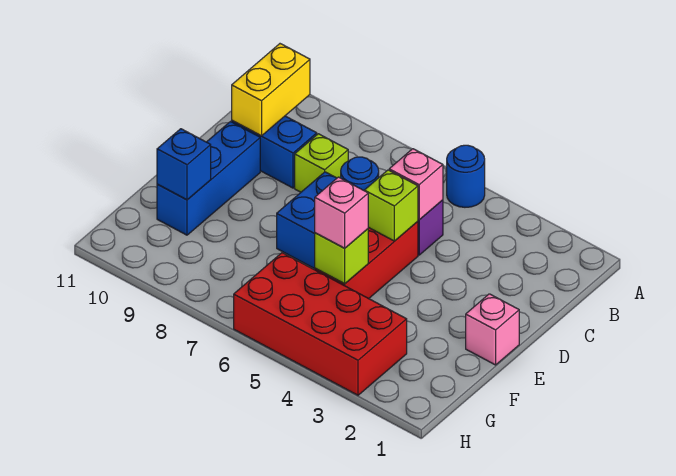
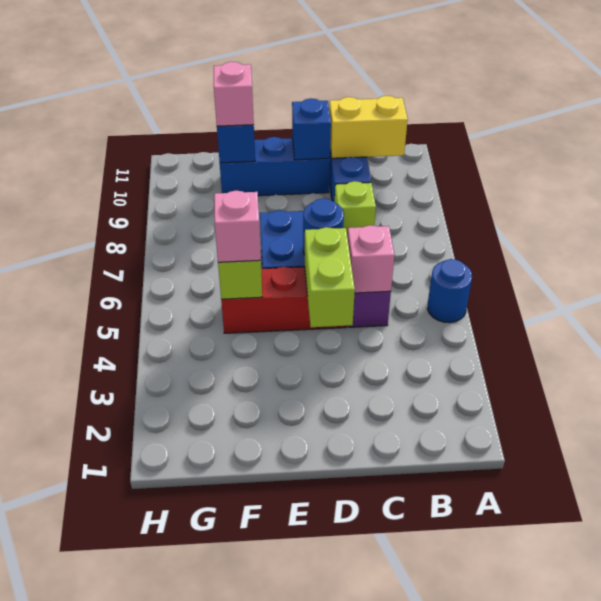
lime 1x1 brick [364,170,418,241] -> lime 1x2 brick [305,227,355,327]
none -> blue 1x1 brick [292,98,331,160]
pink 1x1 brick [466,294,519,365] -> pink 1x1 brick moved to [214,62,254,126]
red 2x4 brick [234,253,407,395] -> none

